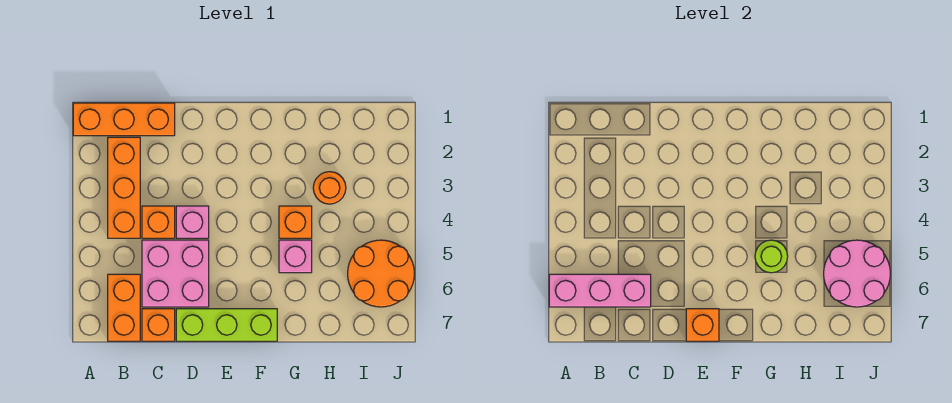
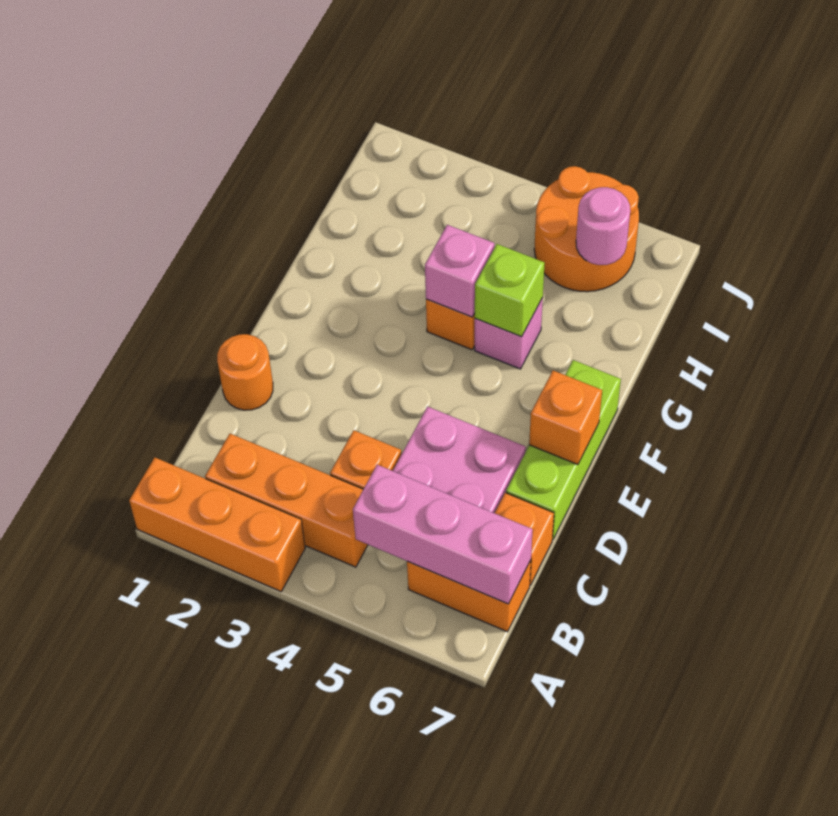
orange 1x3 brick [73,103,175,136] -> orange 1x3 brick turned to [129,458,305,591]
pink 1x3 brick [549,274,651,307] -> pink 1x3 brick turned to [353,465,533,604]
pink 1x1 brick [176,206,209,238] -> pink 1x1 brick moved to [425,225,494,317]
lime 1x1 round brick [755,240,788,273] -> lime 1x1 brick [475,244,545,337]
orange 1x1 round brick [313,172,346,204] -> orange 1x1 round brick moved to [217,334,273,410]
pink 2x2 round brick [824,240,890,307] -> pink 1x1 round brick [576,187,630,265]

